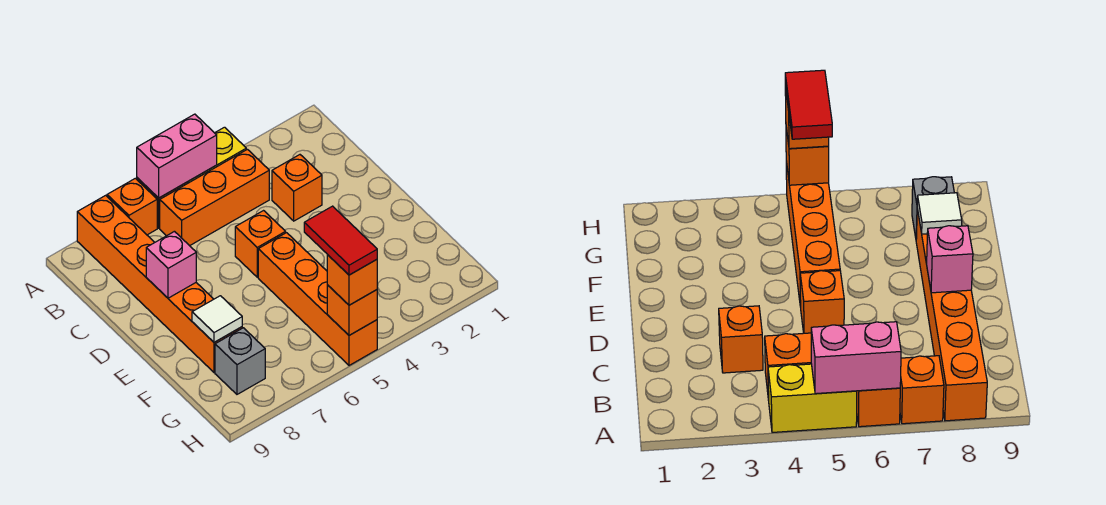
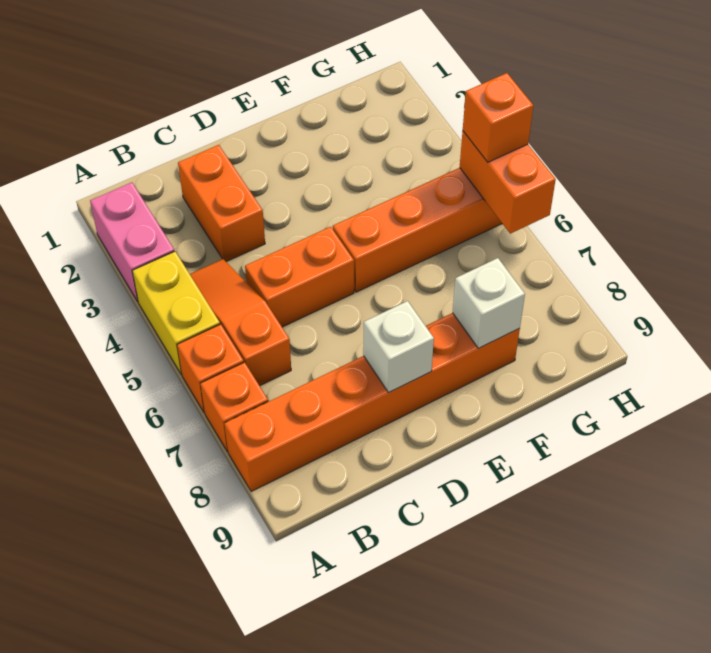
pink 1x2 brick [137,114,217,198] -> pink 1x2 brick moved to [90,182,174,302]
orange 1x3 brick [160,149,269,246] -> orange 1x3 slope [190,259,291,386]
orange 1x1 brick [272,155,322,221] -> orange 1x2 brick [178,145,265,262]
orange 1x1 brick [235,211,286,277] -> orange 1x2 brick [245,227,354,327]
pink 1x1 brick [146,231,196,298] -> white 1x1 brick [363,301,434,392]
white 1x1 tile [192,296,242,342] -> white 1x1 brick [452,258,525,348]
red 1x2 tile [304,206,377,275] -> none
grey 1x1 brick [215,328,265,394] -> none
orange 1x1 brick [327,285,377,335] -> orange 1x2 brick [460,131,556,234]

